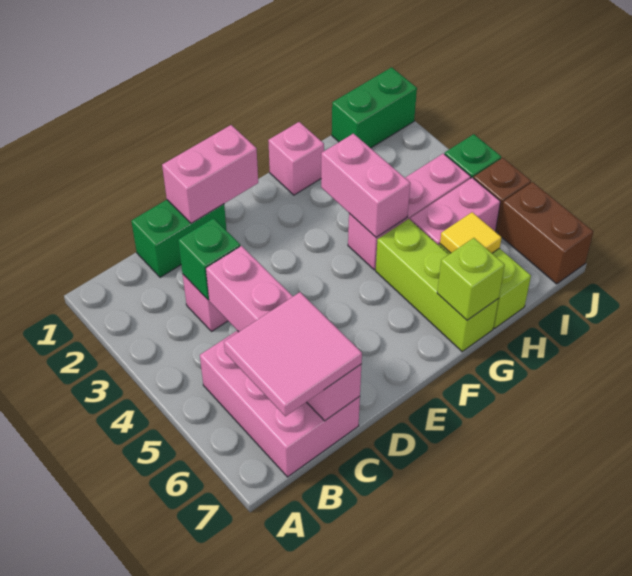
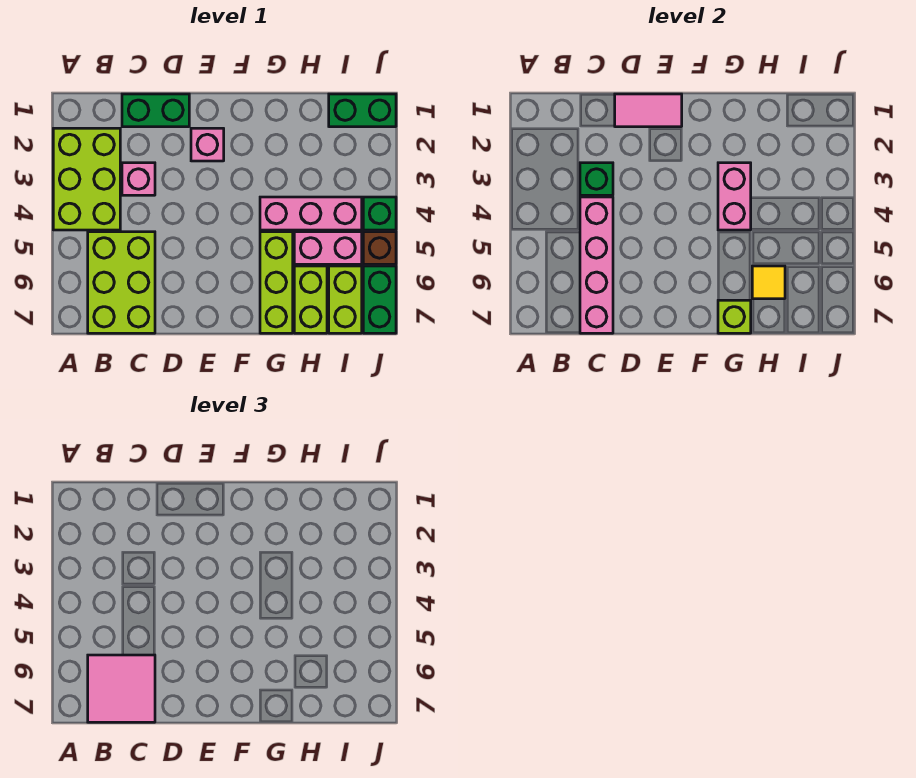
none -> lime 2x3 brick [53,128,120,230]
pink 2x3 brick [200,331,360,477] -> lime 2x3 brick [88,232,155,333]
pink 1x2 brick [162,125,258,223] -> pink 1x2 tile [615,94,682,127]
pink 1x1 brick [268,122,324,195] -> pink 1x1 brick moved to [191,128,224,161]
none -> lime 1x2 brick [329,266,362,333]
brown 1x2 brick [498,182,593,284] -> green 1x2 brick [363,266,396,333]

